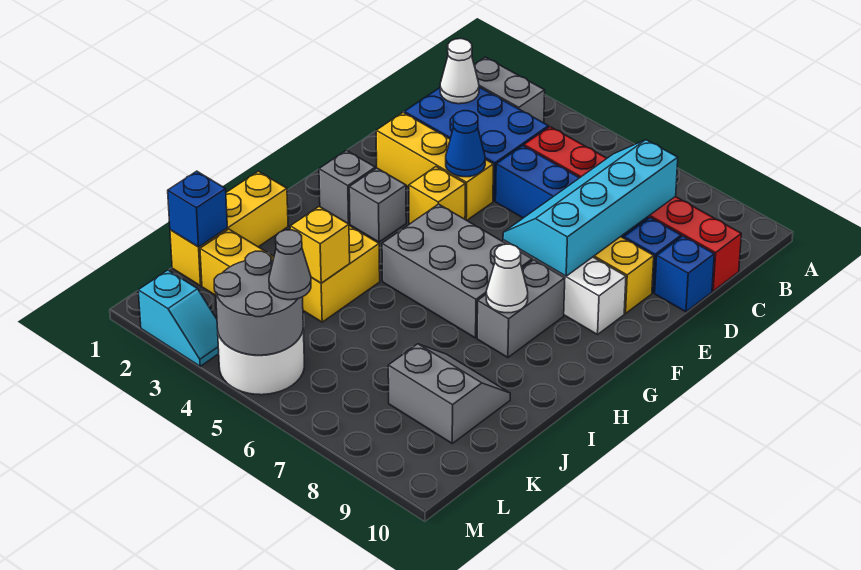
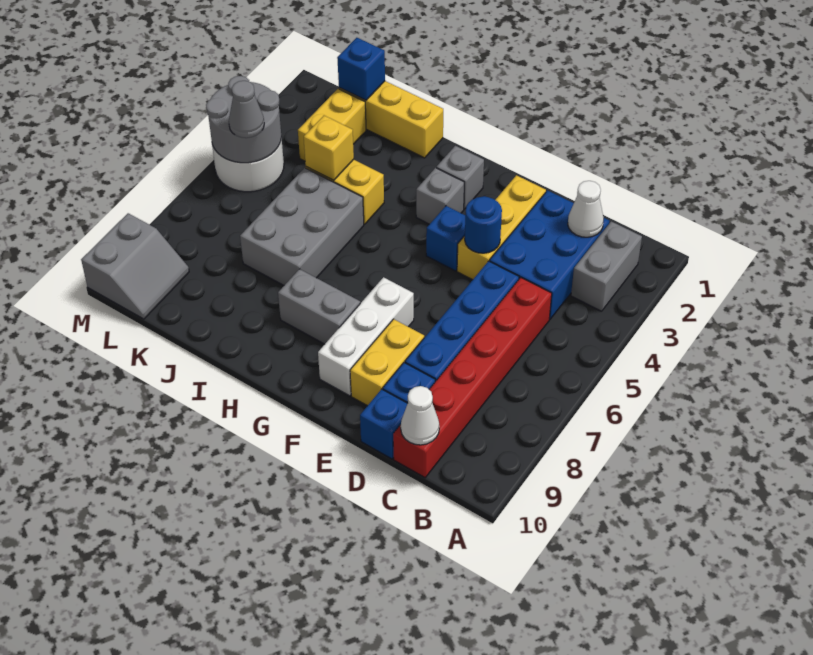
cyan 2x4 slope [503,140,678,276] -> none
blue 1x1 cone [446,111,485,177] -> blue 1x1 round brick [465,196,502,253]
yellow 1x1 brick [409,167,465,224] -> blue 1x1 brick [426,206,465,271]
grey 2x3 brick [382,204,532,338] -> grey 2x3 brick moved to [240,168,364,285]
white 1x1 cone [486,244,528,313] -> white 1x1 cone moved to [401,386,439,445]
grey 2x2 slope [388,344,510,443] -> grey 2x2 slope moved to [81,213,189,319]
cyan 1x2 slope [138,270,219,366] -> none

